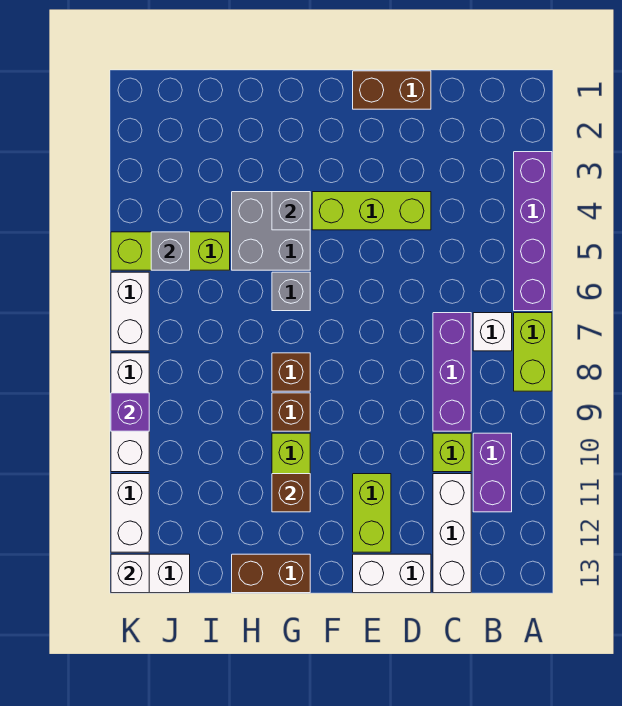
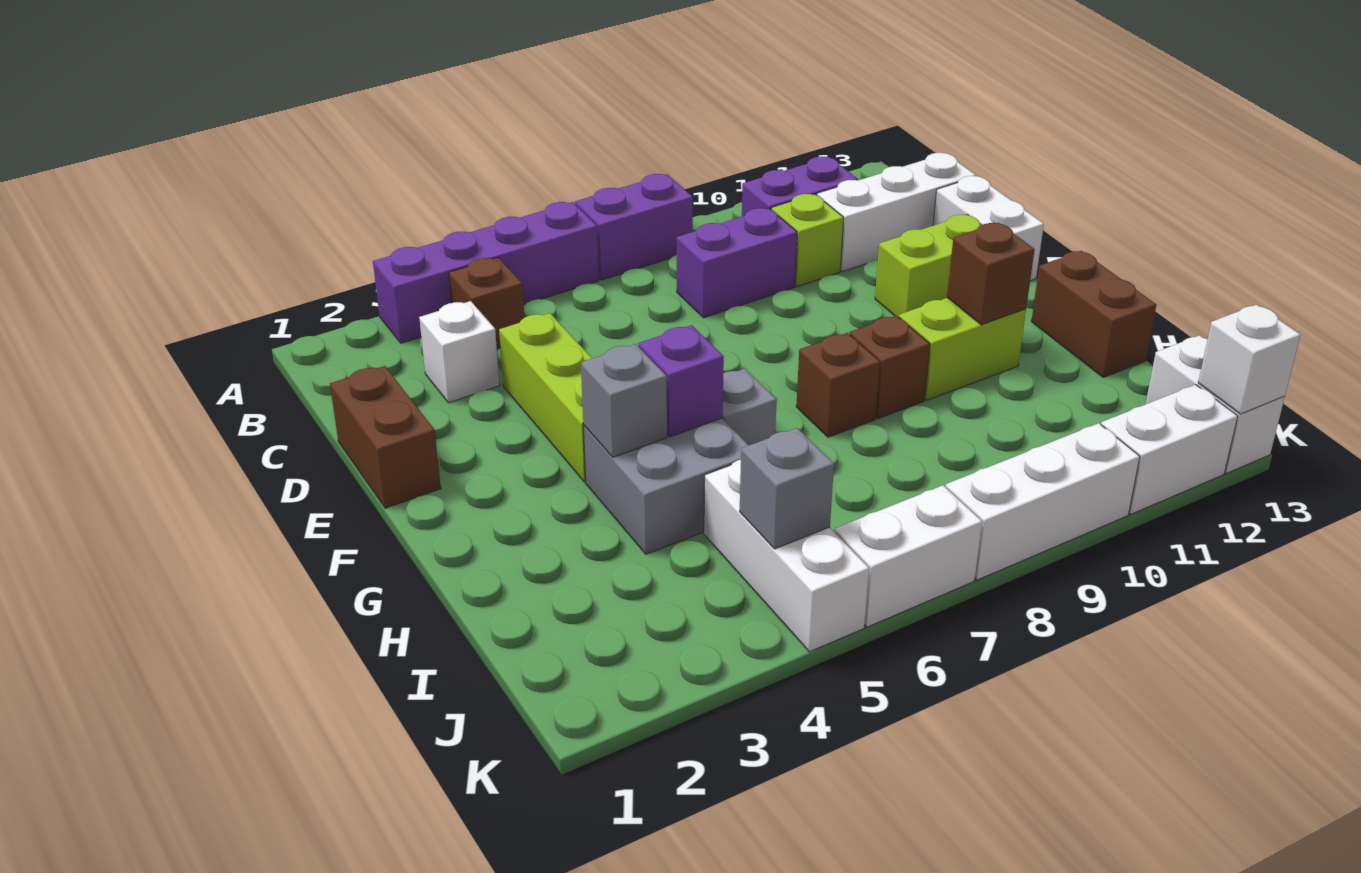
lime 1x2 brick [514,313,552,391] -> purple 1x2 brick [575,174,693,280]
none -> brown 1x1 brick [449,258,525,349]
white 1x1 brick [473,313,512,351] -> white 1x1 brick moved to [419,301,499,403]
purple 1x3 brick [433,313,471,431] -> purple 1x2 brick [677,208,797,318]
lime 1x3 brick [111,232,230,270] -> white 1x3 brick [704,460,869,652]
purple 1x1 brick [111,393,149,431] -> purple 1x1 brick moved to [638,325,724,437]

